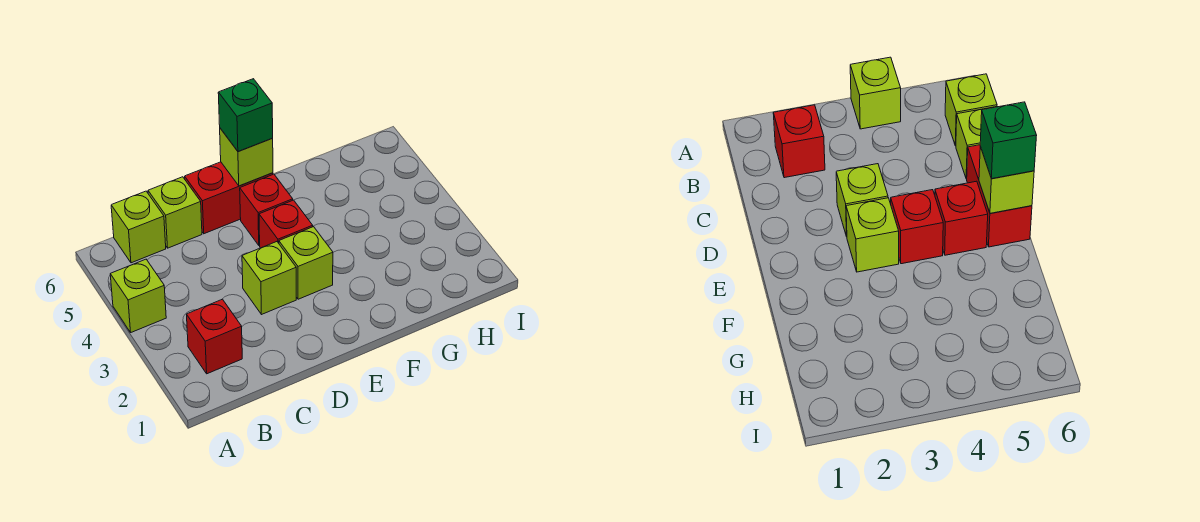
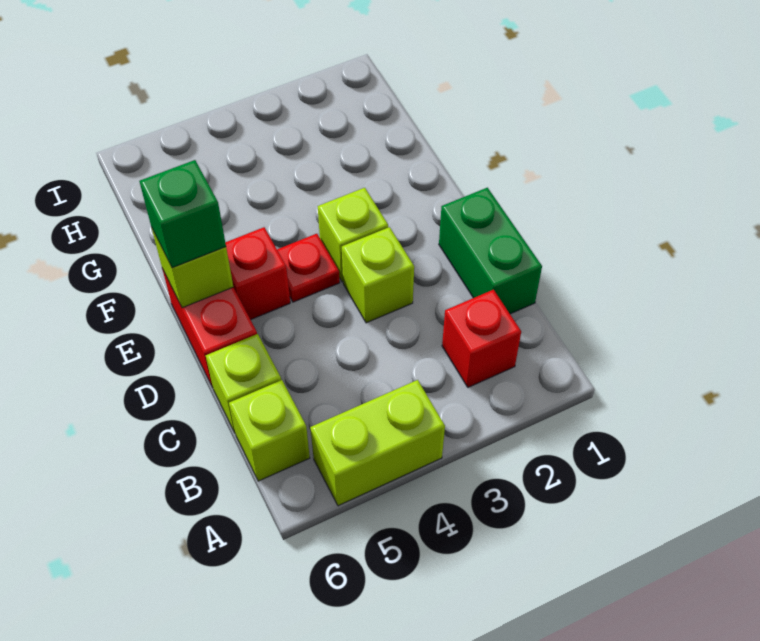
lime 1x1 brick [110,259,166,332] -> lime 1x2 brick [310,380,445,506]
none -> green 1x2 brick [439,188,542,314]
red 1x1 brick [259,200,313,248] -> red 1x1 plate [277,234,340,302]

